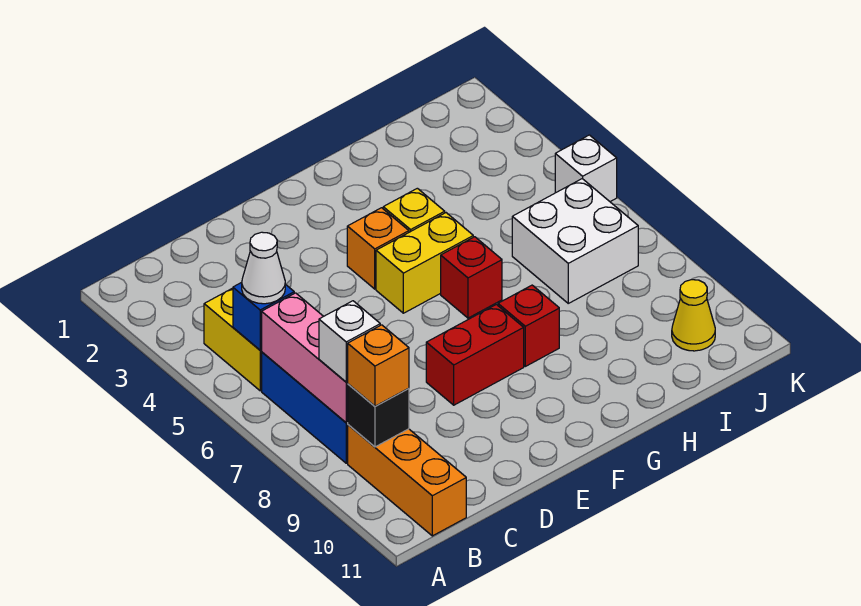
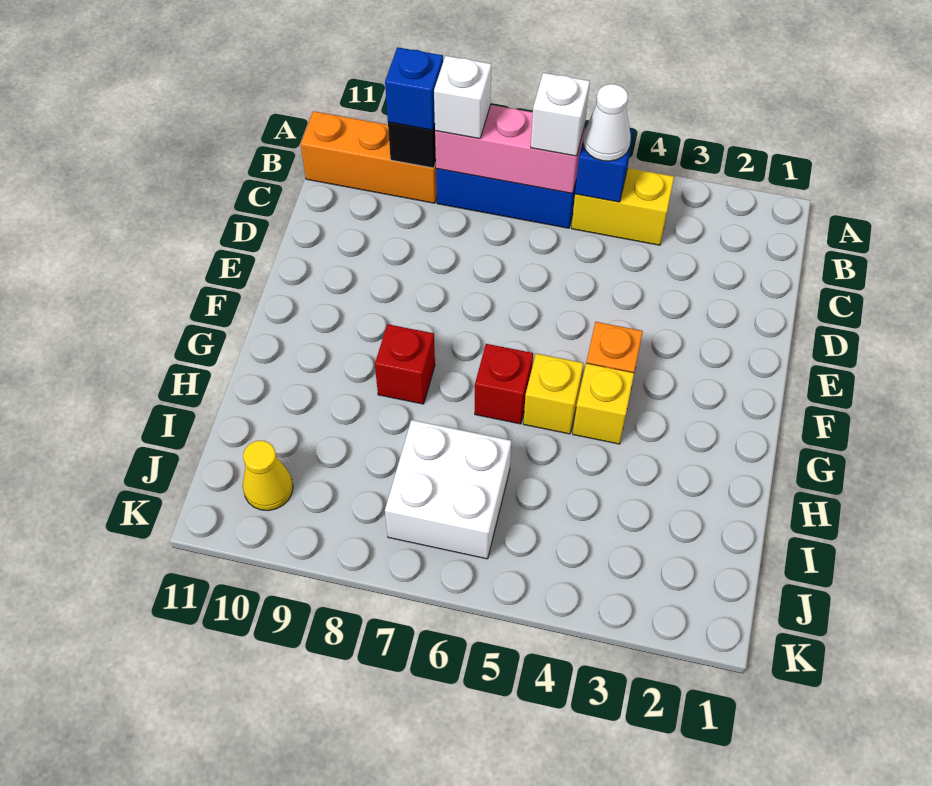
orange 1x1 brick [348,325,409,406] -> blue 1x1 brick [385,47,443,130]
red 1x2 brick [426,304,524,405] -> none
yellow 1x2 brick [376,213,473,313] -> yellow 1x1 brick [523,354,583,434]
white 1x1 brick [555,135,617,202] -> white 1x1 brick moved to [531,73,590,156]

